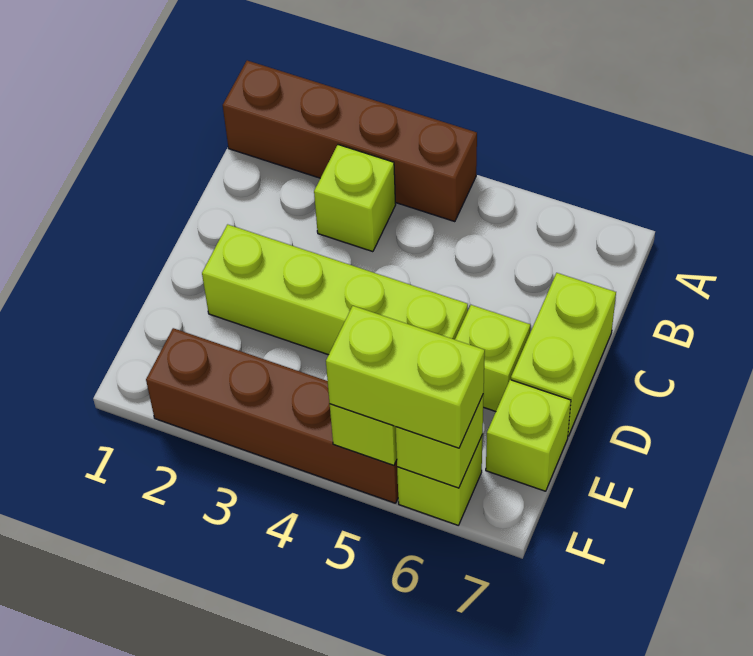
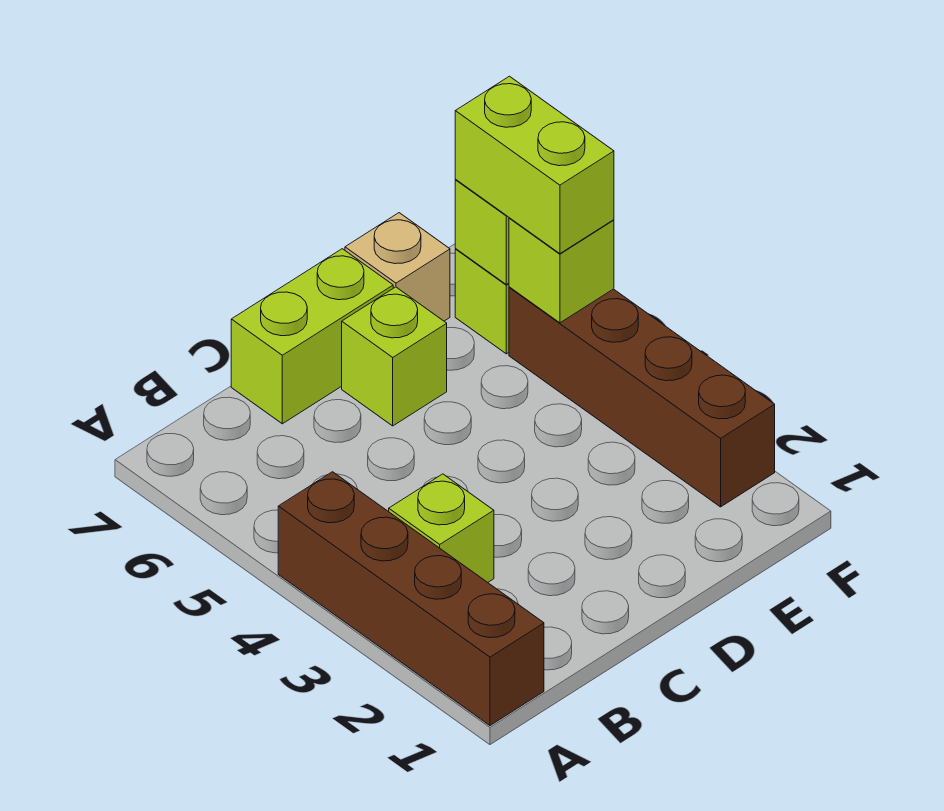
lime 1x4 brick [202,224,468,355] -> none
lime 1x1 brick [486,380,571,491] -> tan 1x1 brick [345,213,450,321]

